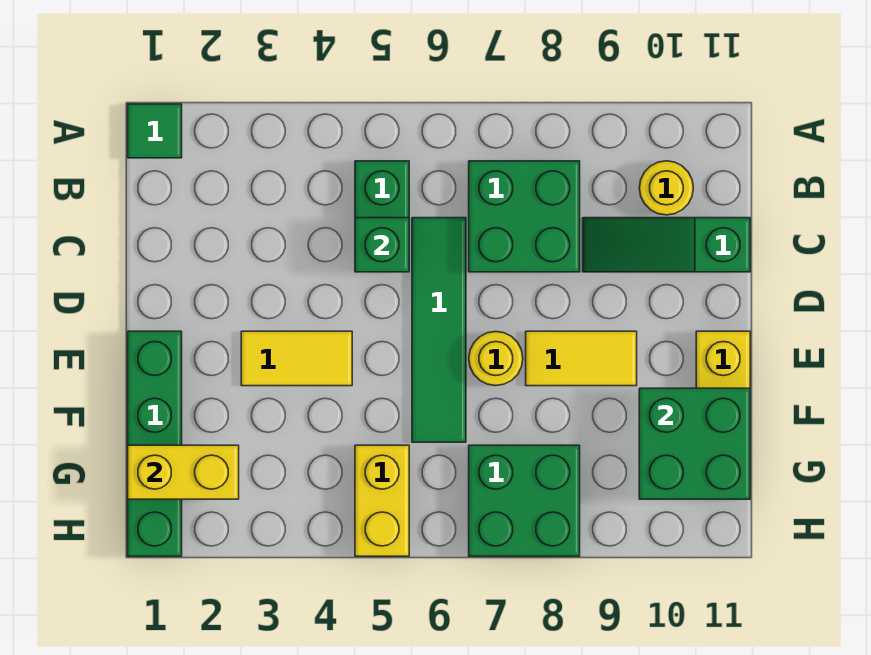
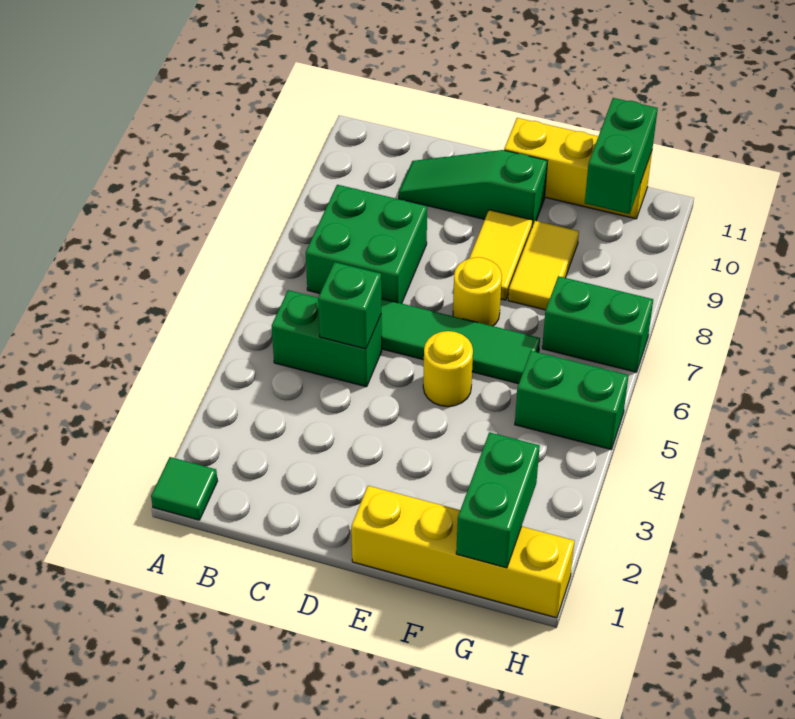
yellow 1x1 round brick [639,161,693,215] -> yellow 1x1 round brick moved to [423,331,473,407]
green 1x3 slope [583,218,750,272] -> green 1x3 slope turned to [399,150,547,227]
green 1x4 brick [128,331,182,556] -> yellow 1x4 brick [351,486,575,618]
yellow 1x2 tile [241,331,352,386] -> yellow 1x2 tile moved to [508,221,579,310]
green 2x2 brick [639,388,750,499] -> green 1x2 brick [585,98,658,214]
yellow 1x2 brick [128,445,239,499] -> green 1x2 brick [456,432,540,568]
yellow 1x2 brick [355,445,409,556] -> green 1x2 brick [515,351,629,449]
green 2x2 brick [469,445,580,556] -> green 1x2 brick [542,276,653,372]

